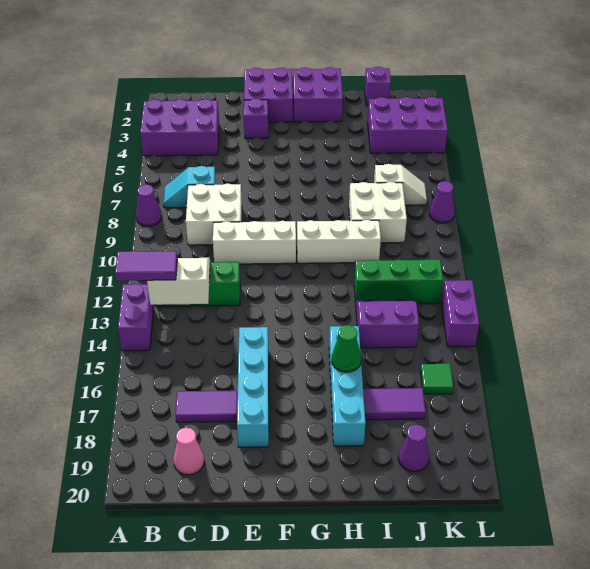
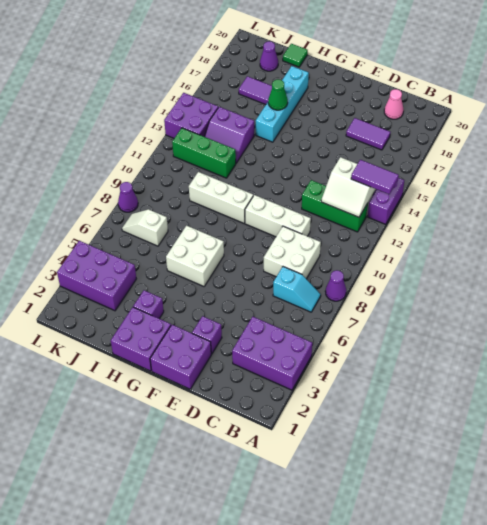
cyan 1x4 brick [237,327,269,447] -> none
white 2x2 brick [349,182,407,243] -> white 2x2 brick moved to [166,226,224,286]
purple 1x1 brick [365,67,391,106] -> purple 1x1 brick moved to [133,290,164,319]
green 1x1 tile [420,364,453,394] -> green 1x1 tile moved to [283,44,308,67]
purple 1x2 brick [441,280,479,347] -> purple 2x2 brick [164,93,218,138]

